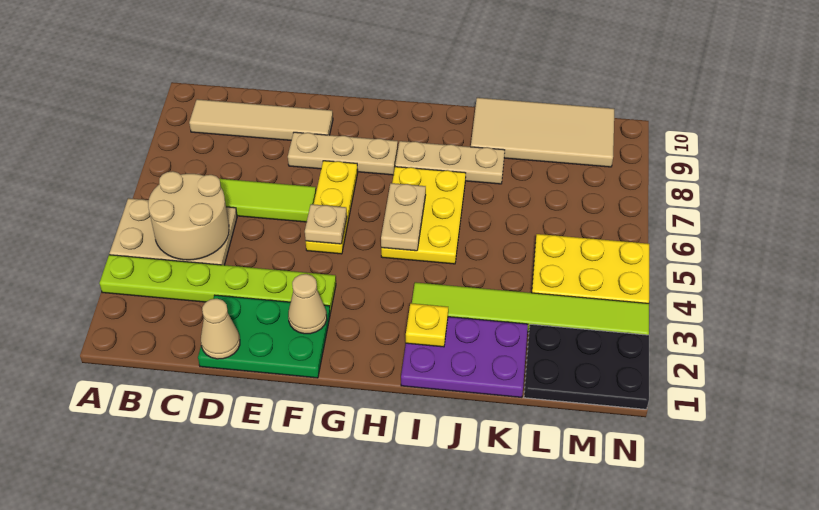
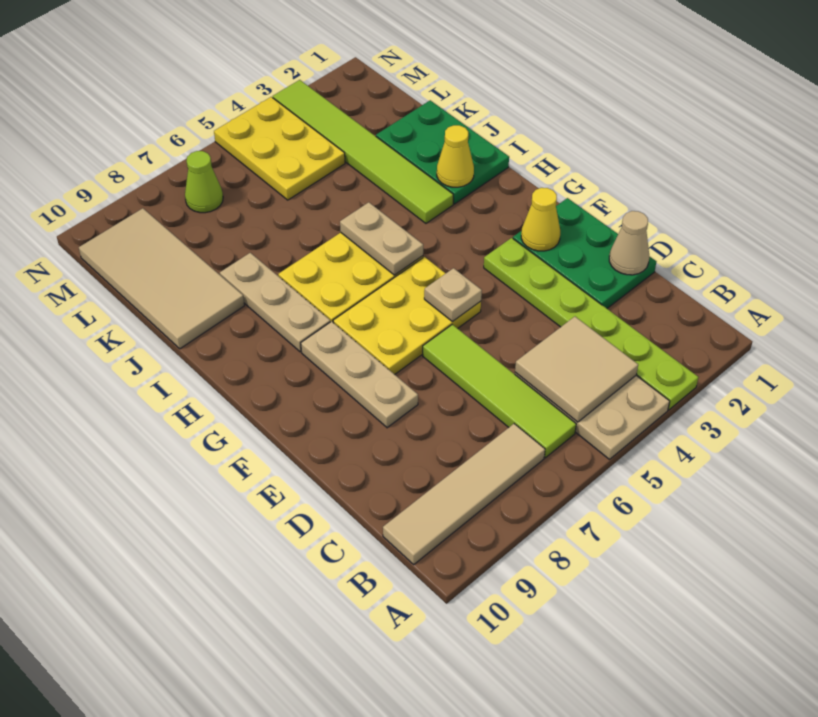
tan 2x2 round brick [148,171,229,260] -> tan 2x2 tile [515,317,638,422]
tan 1x4 tile [189,99,333,140] -> tan 1x4 tile turned to [383,424,545,564]
tan 1x1 cone [288,274,327,334] -> yellow 1x1 cone [521,188,560,251]
yellow 1x3 plate [306,161,358,254] -> yellow 2x3 plate [333,257,481,374]
tan 1x2 plate [381,183,426,251] -> tan 1x2 plate turned to [340,202,423,275]
purple 2x3 plate [401,317,528,397] -> green 2x3 plate [376,100,509,204]
yellow 1x1 plate [406,303,448,347] -> yellow 1x1 cone [437,125,474,187]
black 2x3 plate [524,324,649,409] -> none
none -> lime 1x1 cone [185,151,223,213]

